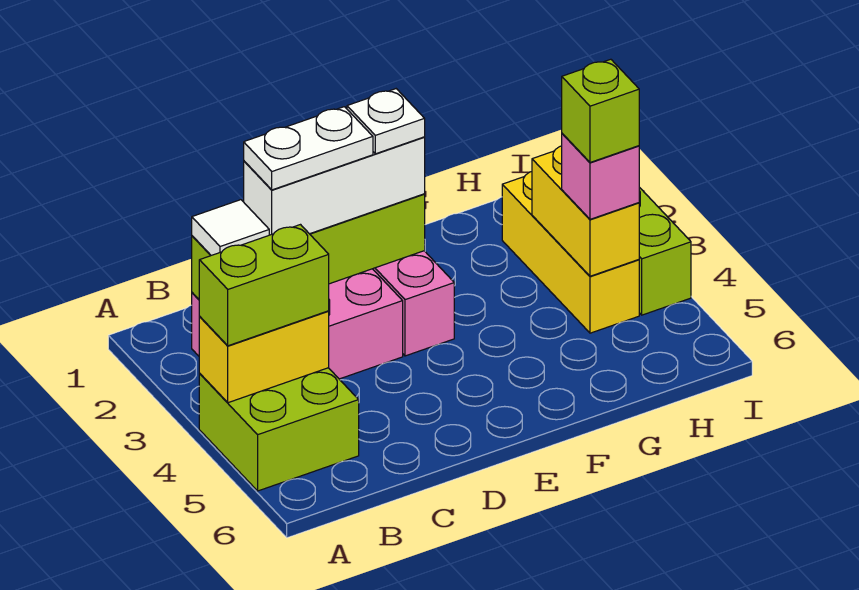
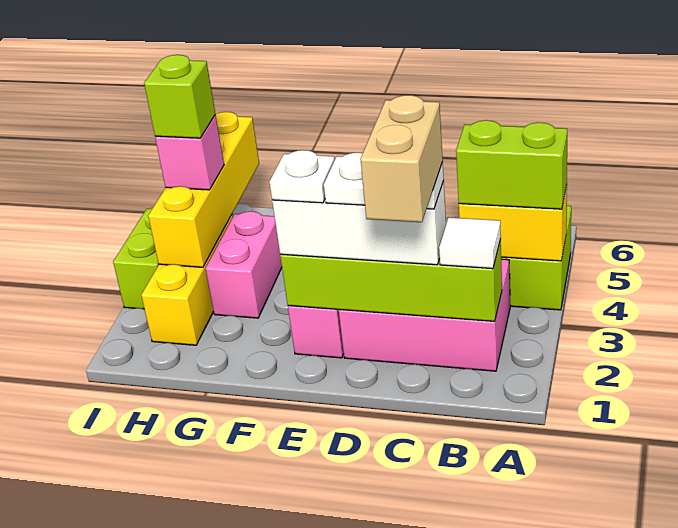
none -> tan 1x2 brick [360,95,443,222]
none -> pink 1x2 brick [205,211,282,318]
yellow 1x2 brick [532,146,639,276] -> yellow 1x4 brick [148,112,259,267]

